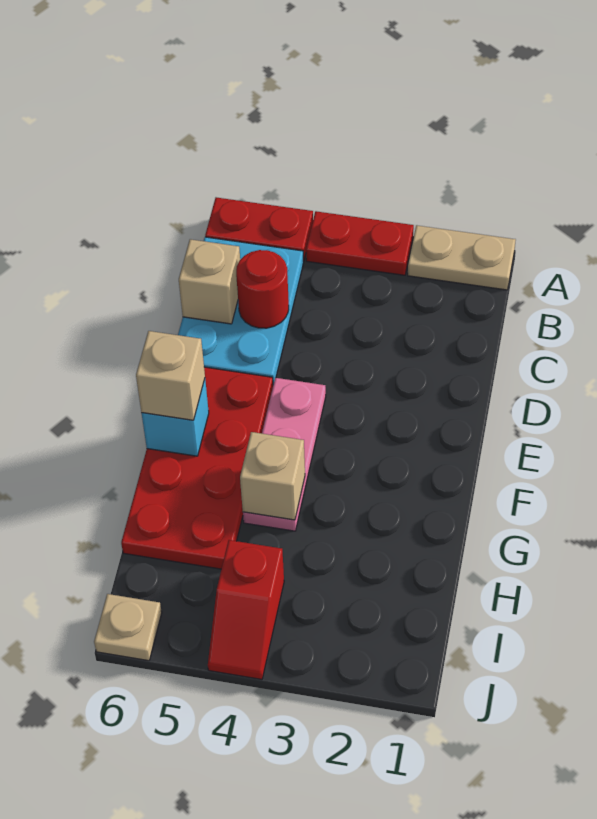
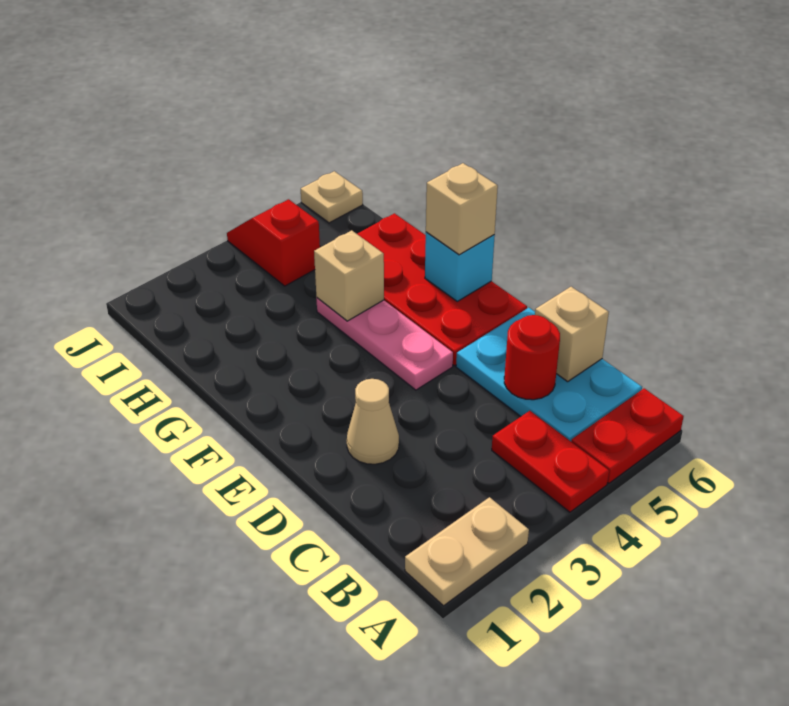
red 1x2 plate [306,211,414,275] -> red 1x2 plate turned to [492,411,609,512]
none -> tan 1x1 cone [347,379,399,464]

